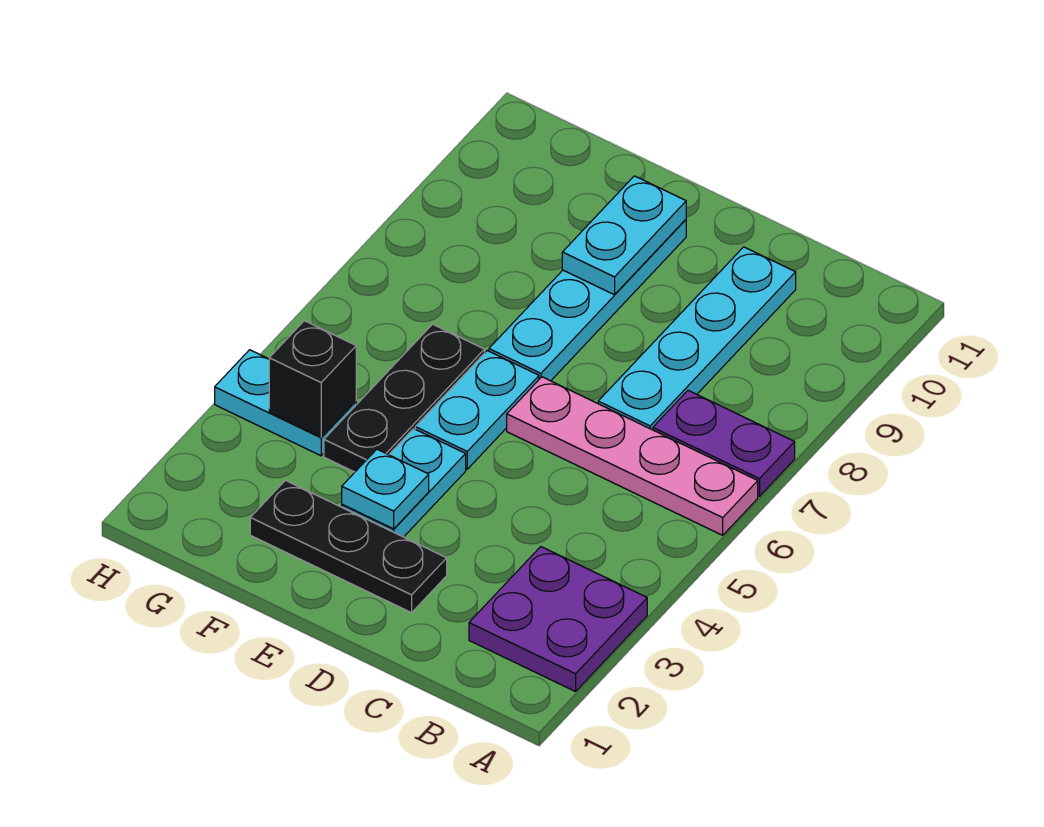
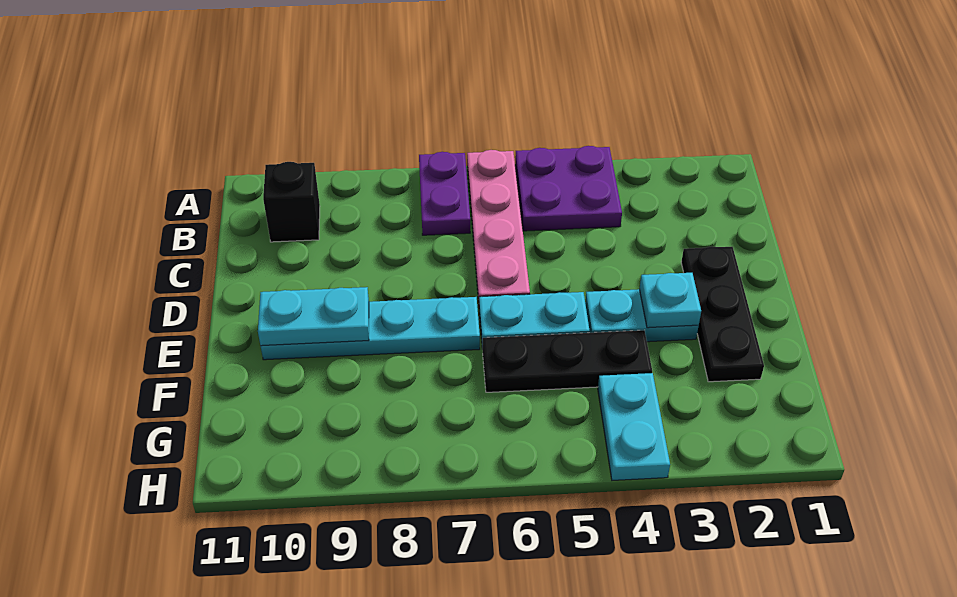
purple 2x2 plate [469,547,647,692] -> purple 2x2 plate moved to [515,146,622,231]
cyan 1x4 plate [598,247,796,430] -> none
black 1x1 brick [269,321,356,437] -> black 1x1 brick moved to [263,162,320,242]

